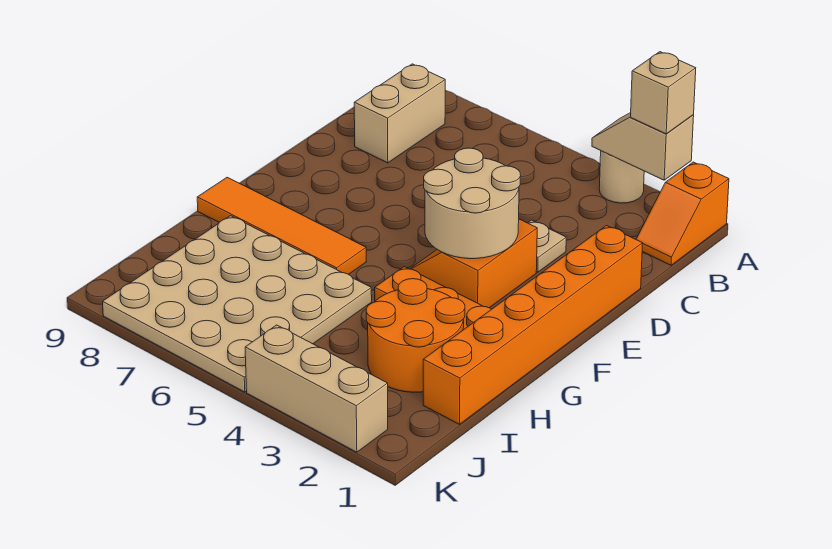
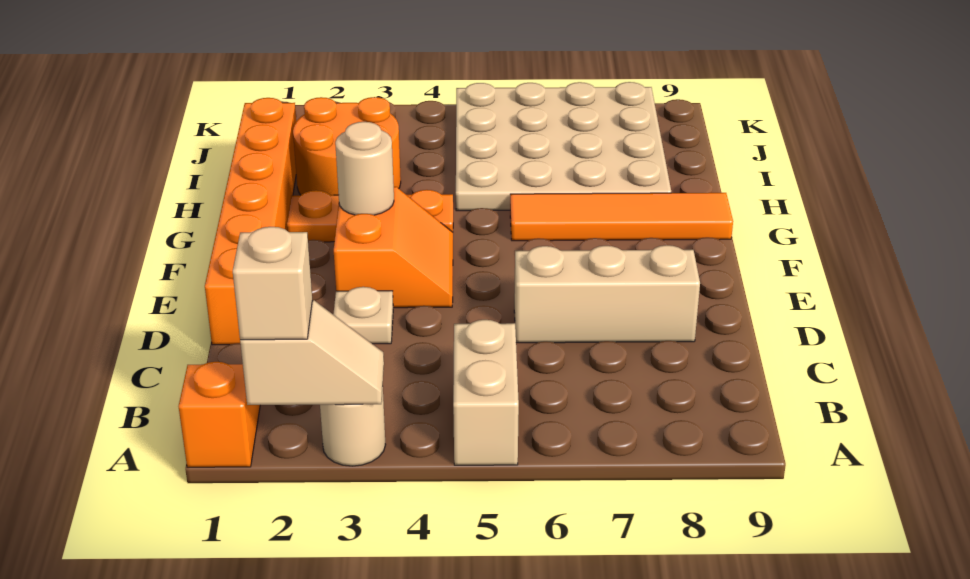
tan 1x2 brick [354,64,445,163] -> tan 1x2 brick moved to [453,320,519,465]
tan 2x2 round brick [424,148,521,259] -> tan 1x1 round brick [335,122,394,215]
tan 1x3 brick [245,325,388,452] -> tan 1x3 brick moved to [514,245,700,343]

